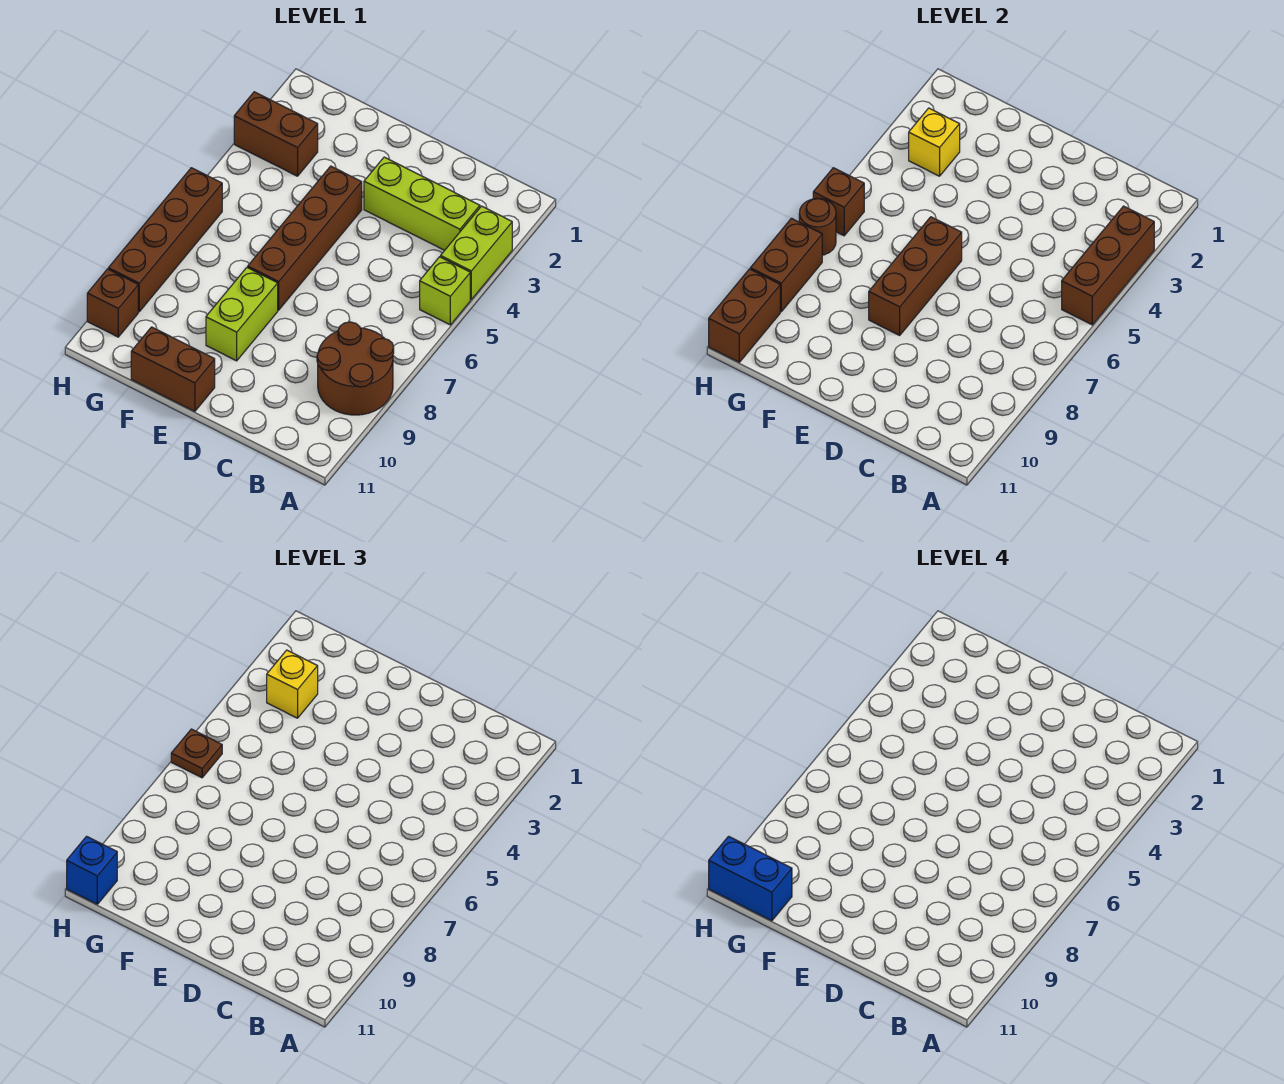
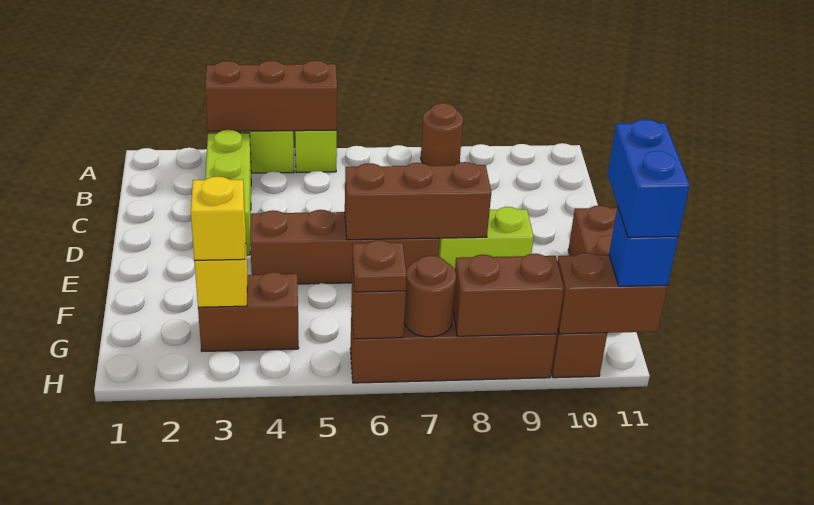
brown 2x2 round brick [317,322,394,415] -> brown 1x1 round brick [421,103,463,166]
brown 1x2 brick [234,92,318,176] -> brown 1x2 brick turned to [198,272,299,351]

